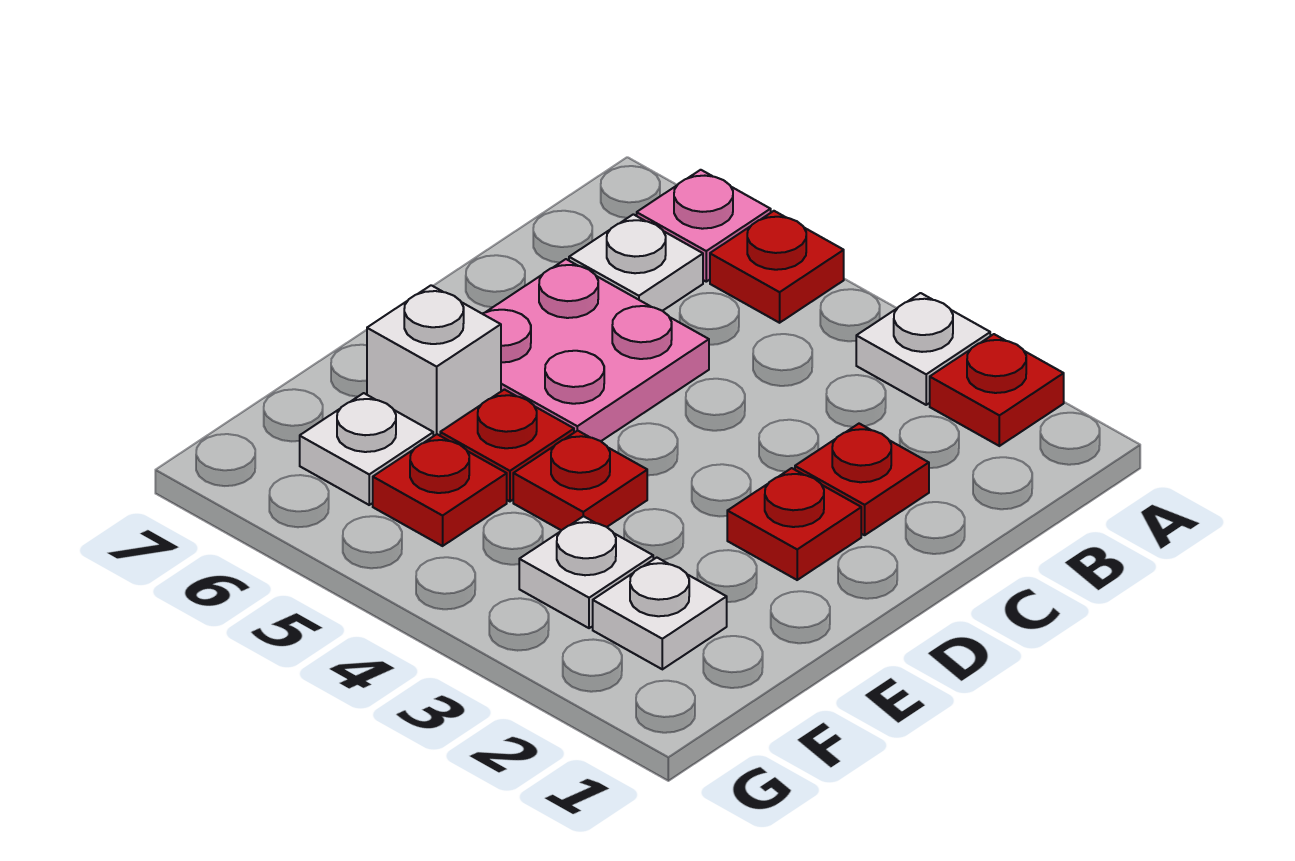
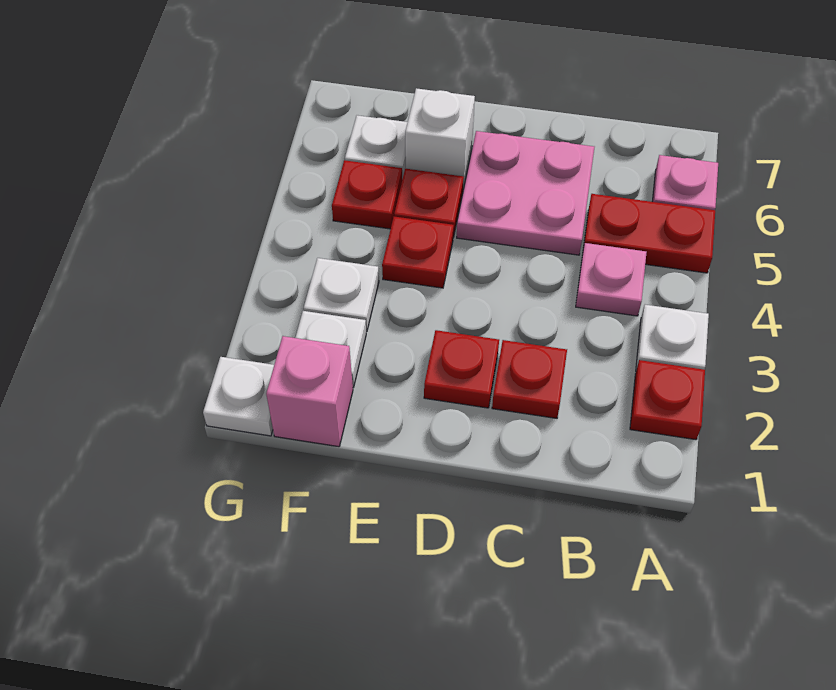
red 1x1 plate [710,211,844,323] -> red 1x2 plate [583,194,715,273]
none -> pink 1x1 plate [576,243,647,316]
white 1x1 plate [569,214,703,311] -> white 1x1 plate moved to [203,357,274,436]
none -> pink 1x1 brick [266,336,353,447]

